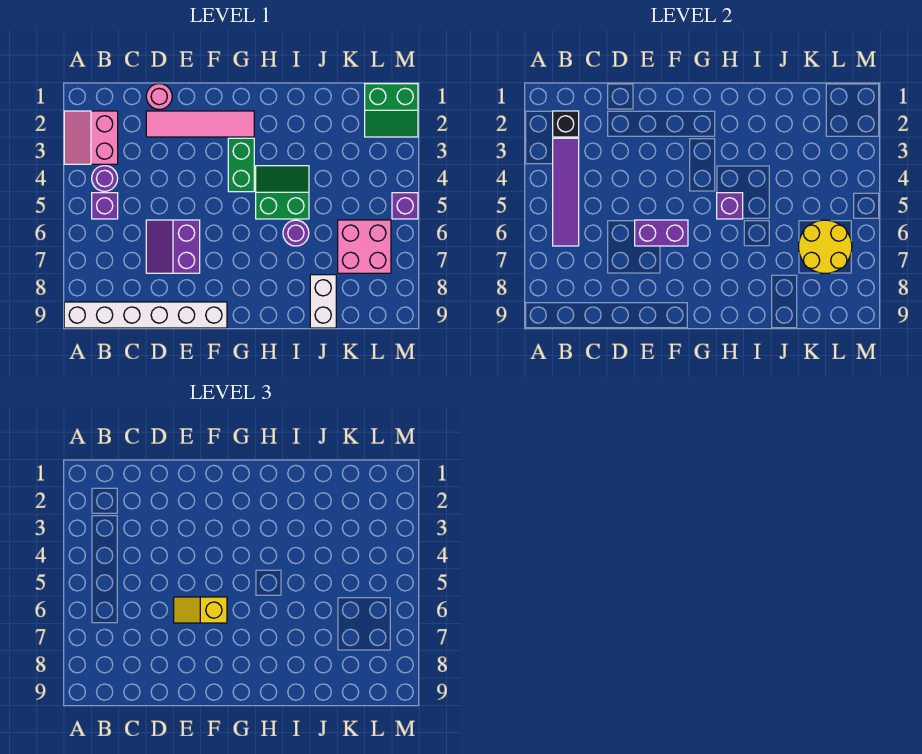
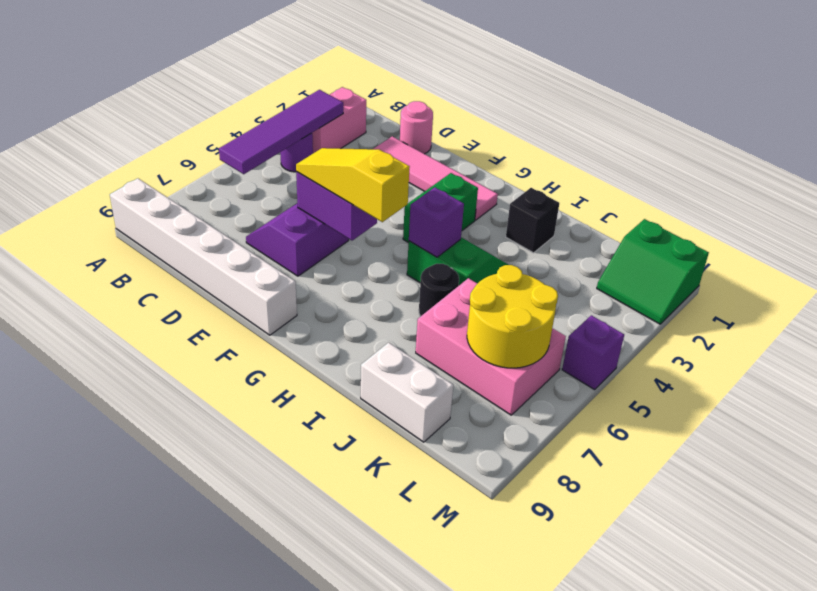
black 1x1 brick [553,111,579,137] -> black 1x1 brick moved to [506,188,559,253]
purple 1x1 brick [92,193,118,219] -> none
yellow 1x2 slope [174,597,227,623] -> yellow 1x3 slope [296,148,410,222]
purple 1x1 round brick [283,220,309,246] -> black 1x1 round brick [419,264,459,317]
white 1x2 brick [310,275,336,328] -> white 1x2 brick turned to [361,343,453,442]
pink 2x2 brick [338,220,391,273] -> pink 2x3 brick [416,278,566,415]

